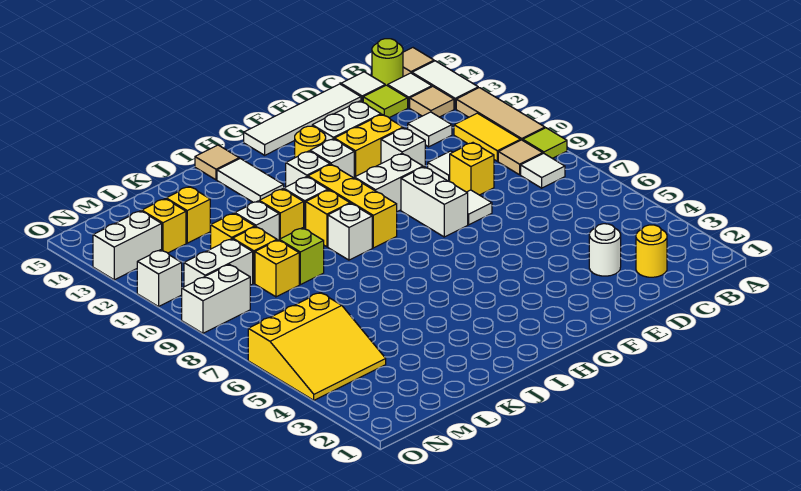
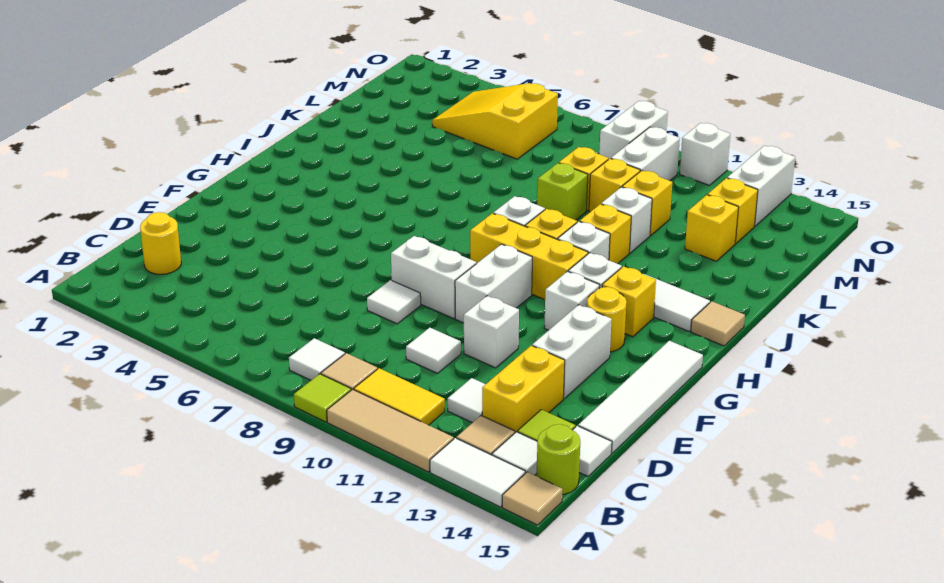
white 1x1 round brick [589,224,621,276] -> none
yellow 1x1 brick [450,143,494,195] -> yellow 1x1 brick moved to [602,266,656,337]
yellow 1x2 brick [334,115,403,177] -> yellow 1x2 brick moved to [482,346,565,433]
yellow 3x3 slope [248,292,386,400] -> yellow 2x3 slope [432,83,558,159]

